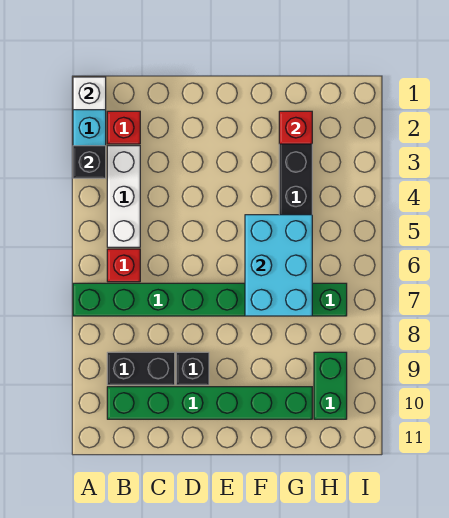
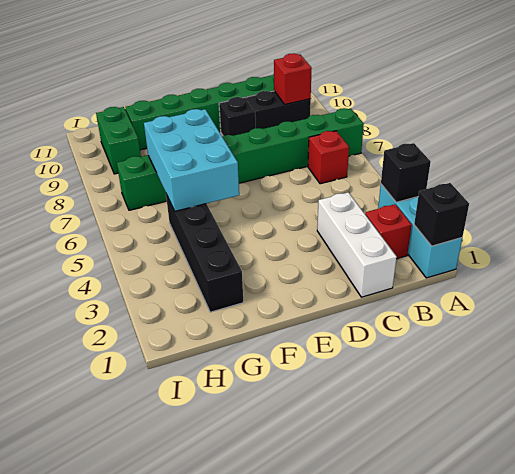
white 1x1 brick [73,77,106,110] -> black 1x1 brick [414,183,469,246]
white 1x3 brick [107,146,140,247] -> white 1x3 brick moved to [317,192,397,297]
red 1x1 brick [279,111,312,144] -> red 1x1 brick moved to [274,53,312,104]

